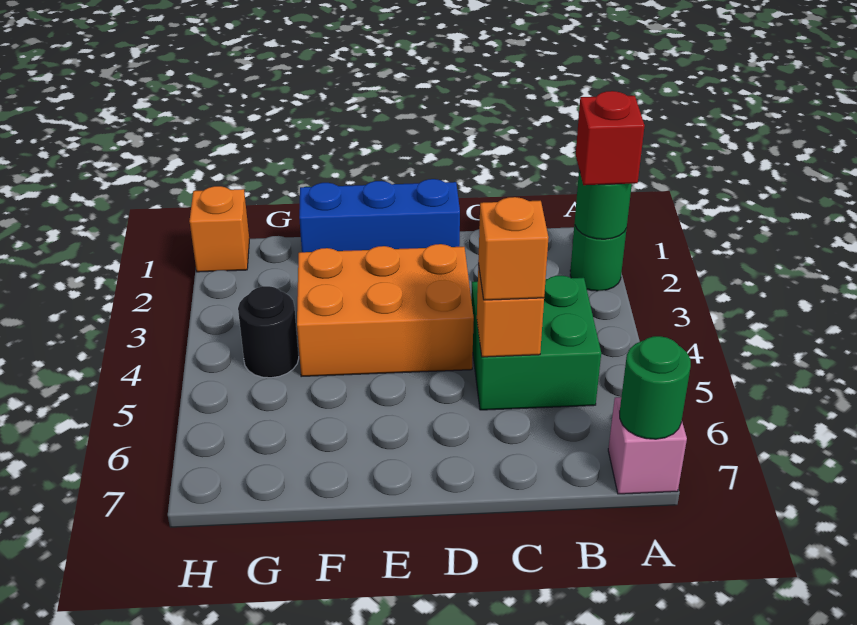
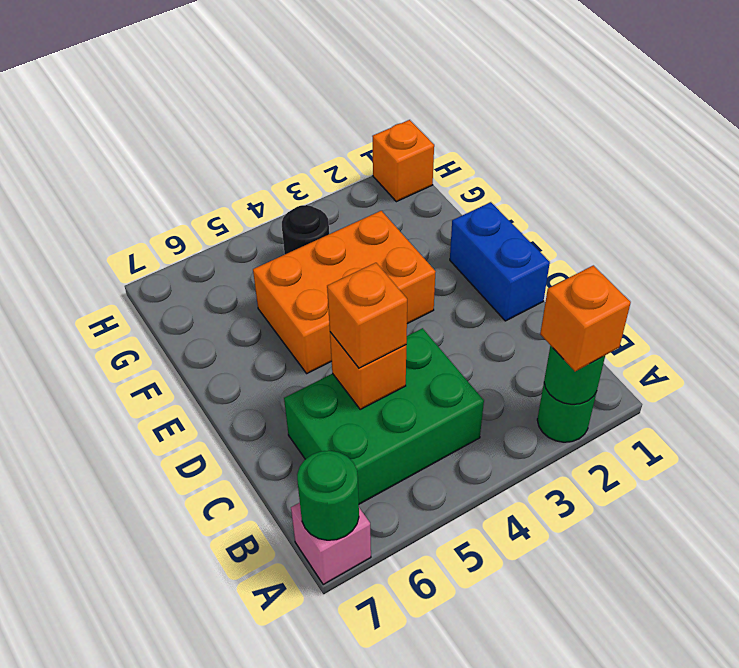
red 1x1 brick [576,91,645,185] -> orange 1x1 brick [540,265,631,371]
green 2x2 brick [471,276,601,410] -> green 2x3 brick [284,328,484,504]
blue 1x3 brick [299,179,460,252] -> blue 1x2 brick [450,202,550,321]
orange 2x3 brick [297,244,474,377] -> orange 2x3 brick turned to [253,211,436,373]

